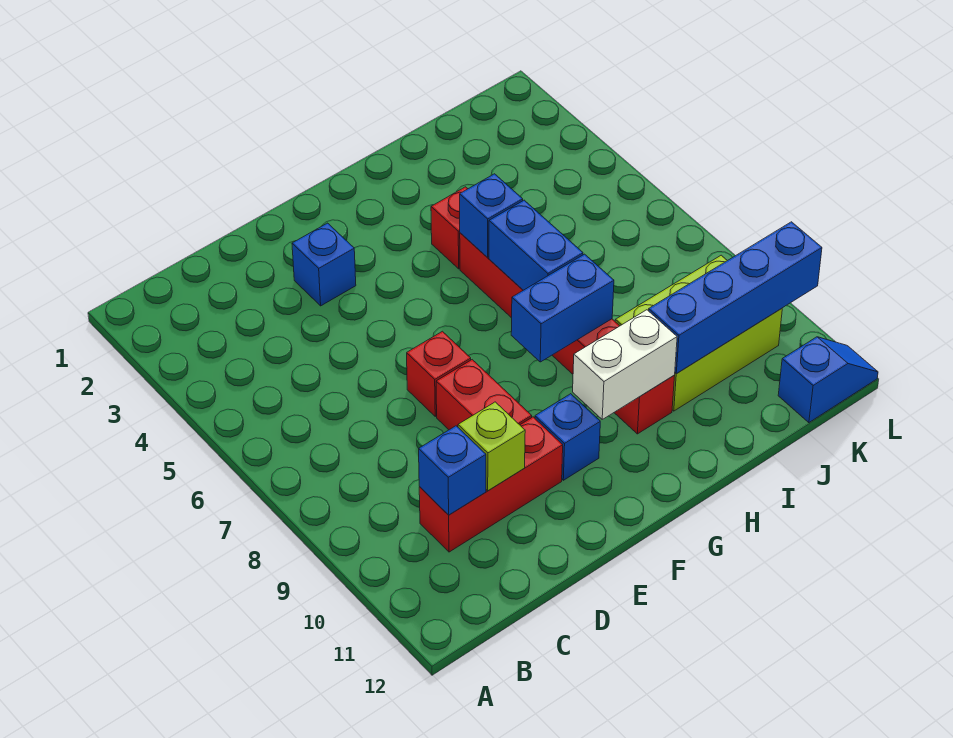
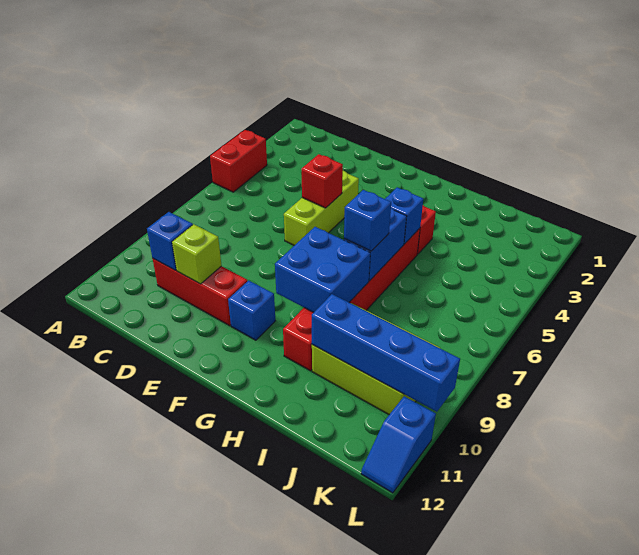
blue 1x1 brick [292,223,356,306] -> blue 1x1 brick moved to [344,190,391,251]
none -> lime 1x3 brick [284,171,359,245]
red 1x1 brick [407,331,471,416] -> red 1x1 brick moved to [302,154,343,208]
red 1x2 brick [436,360,532,430] -> red 1x2 brick moved to [210,130,267,192]
blue 1x2 brick [511,254,614,362] -> blue 2x2 brick [275,227,370,312]
white 1x2 brick [573,310,677,419] -> none
blue 1x2 slope [778,337,878,423] -> blue 1x2 slope turned to [361,396,436,493]

